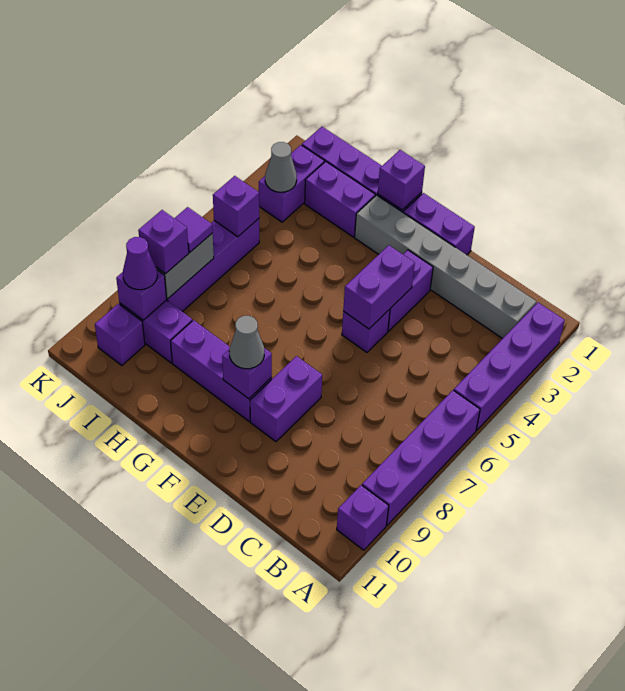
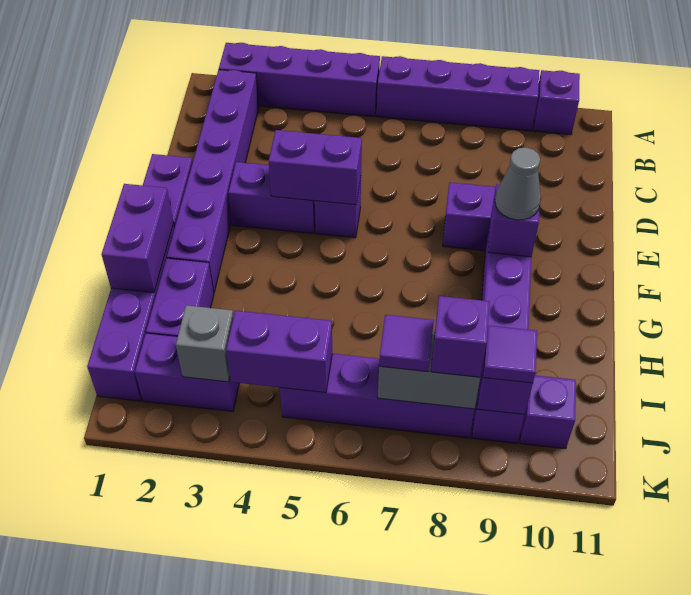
grey 1x6 brick [355,195,536,339] -> purple 1x6 brick [167,70,259,292]
purple 1x1 brick [378,150,425,210] -> purple 1x2 brick [102,184,174,293]
grey 1x1 cone [265,142,297,192] -> grey 1x1 brick [176,305,234,382]
purple 1x1 brick [213,176,259,237] -> purple 1x2 brick [226,311,332,393]
purple 1x1 cone [123,237,157,290] -> purple 1x1 tile [483,325,537,383]

